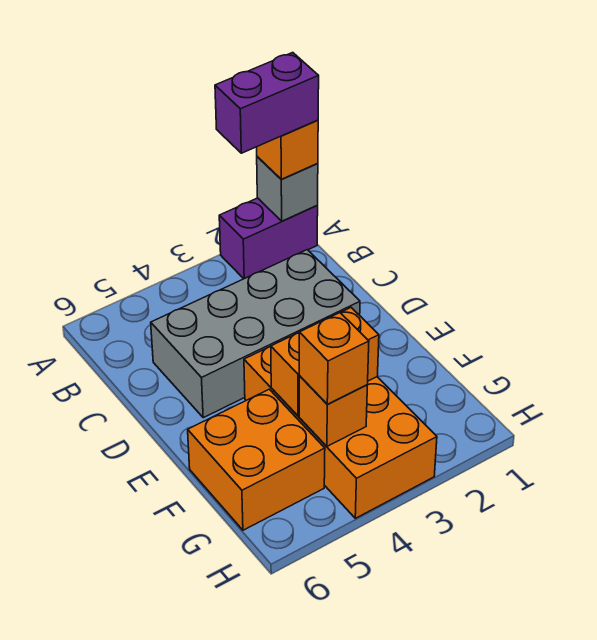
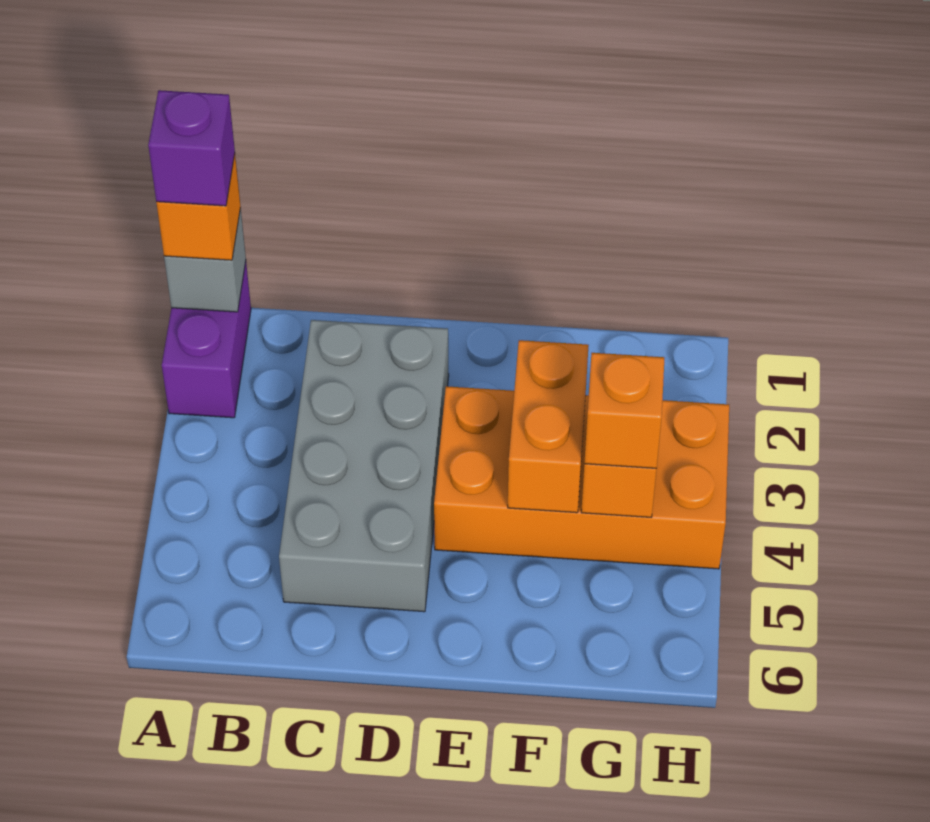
purple 1x2 brick [215,53,319,153] -> purple 1x1 brick [148,90,235,206]
orange 2x2 brick [188,389,325,530] -> none

